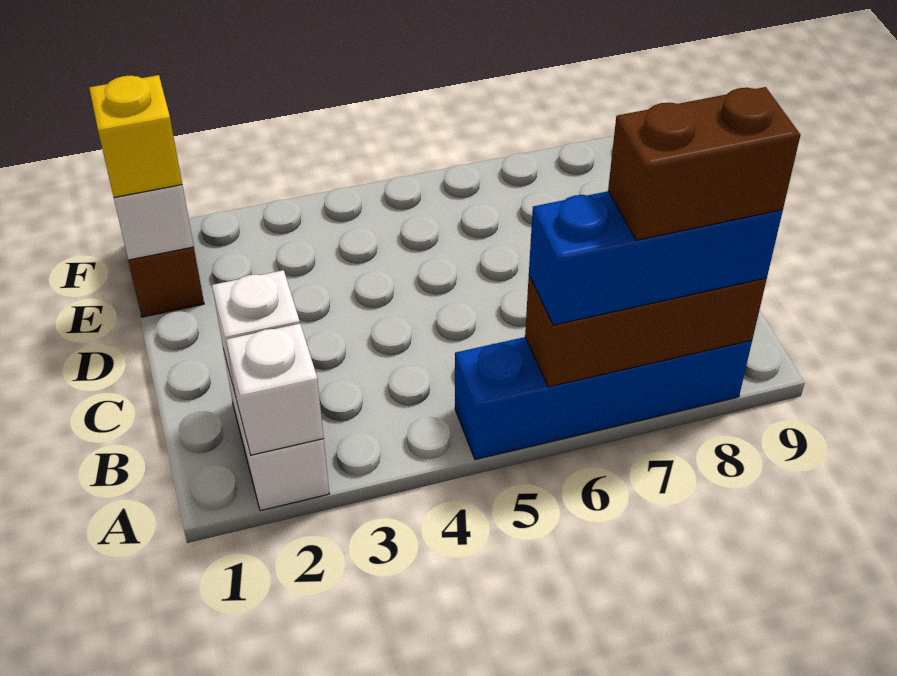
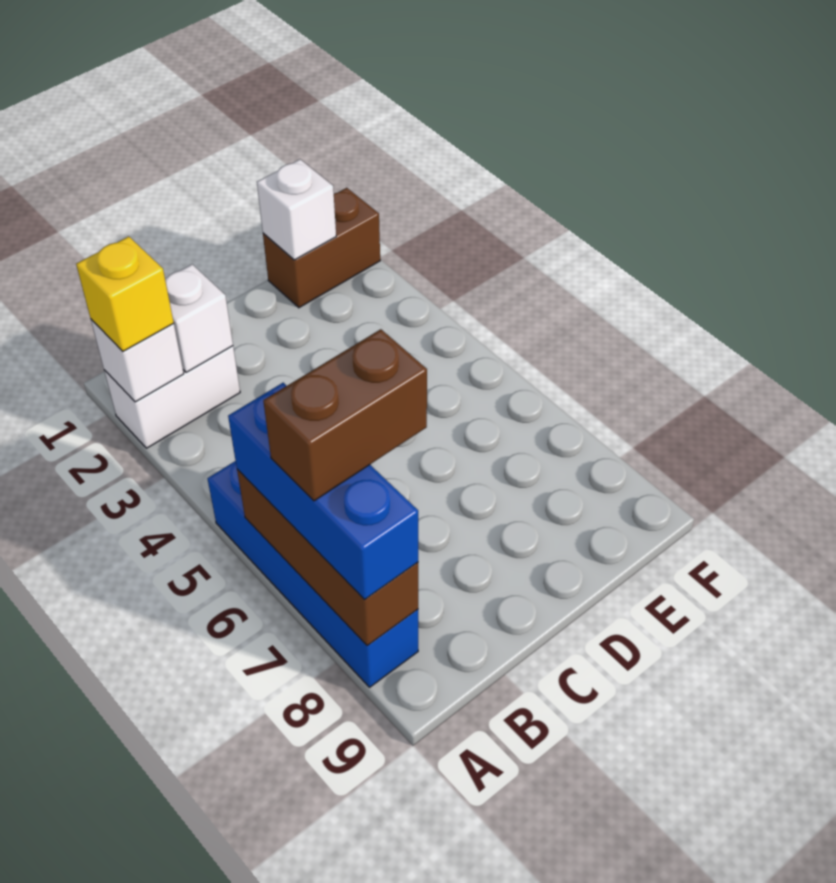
brown 1x2 brick [608,87,800,240] -> brown 1x2 brick turned to [263,329,427,501]
yellow 1x1 brick [89,75,182,197] -> yellow 1x1 brick moved to [76,236,174,351]

